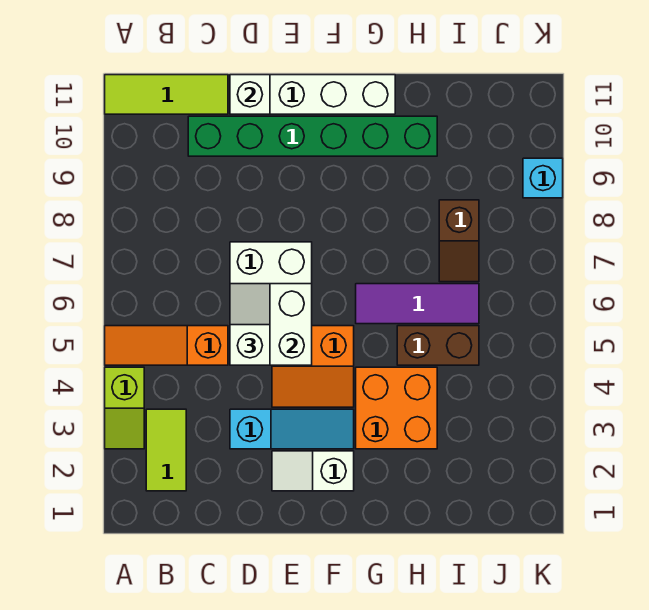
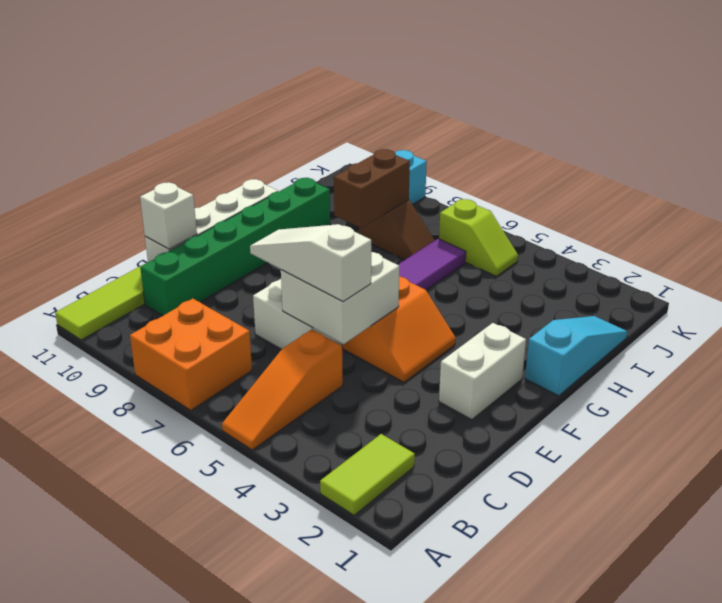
lime 1x2 slope [105,367,144,449] -> lime 1x2 slope moved to [439,199,518,276]
lime 1x2 tile [146,409,186,491] -> lime 1x2 tile turned to [320,434,415,515]
cyan 1x3 slope [230,409,354,449] -> cyan 1x3 slope moved to [525,316,627,396]
white 1x2 slope [230,284,270,365] -> white 1x3 slope [250,224,371,302]
white 1x2 slope [272,451,354,491] -> white 1x2 brick [439,323,526,420]
orange 2x2 brick [356,367,437,449] -> orange 2x2 brick moved to [130,299,252,410]
brown 1x2 brick [397,326,479,365] -> brown 1x2 brick moved to [334,149,410,228]

